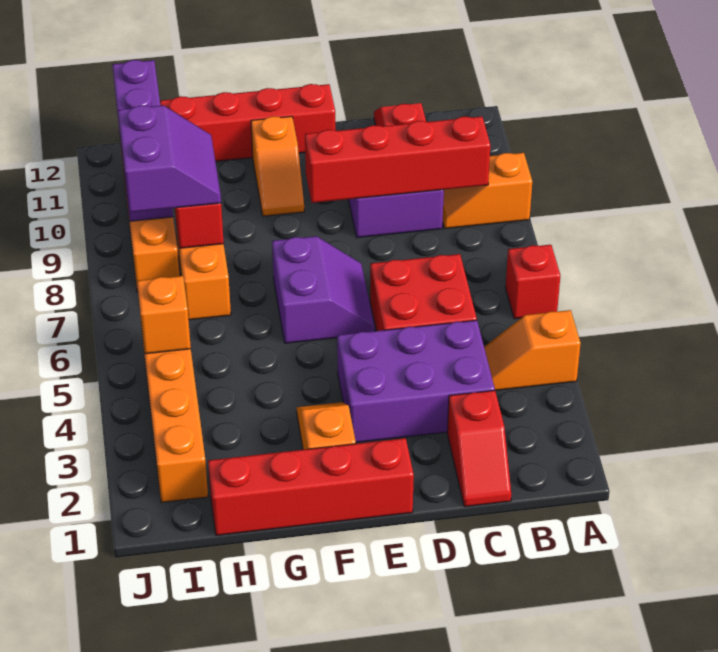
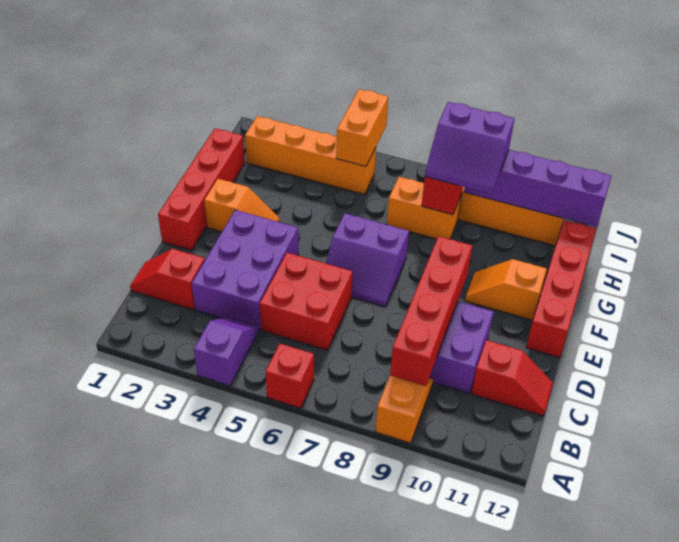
orange 1x2 slope [484,310,581,390] -> purple 1x2 slope [194,317,259,386]
orange 1x1 brick [137,276,191,354] -> orange 1x2 brick [336,89,388,166]

